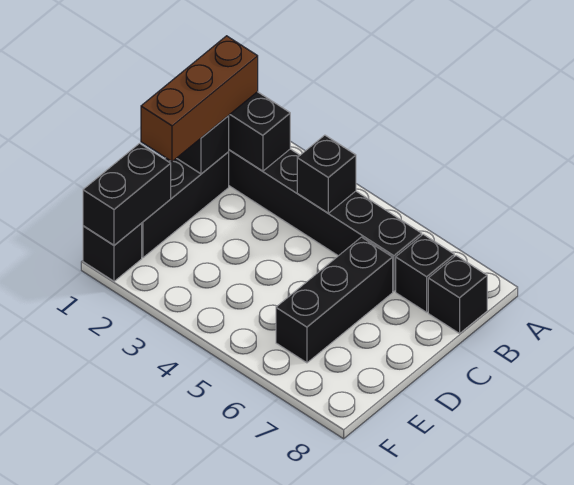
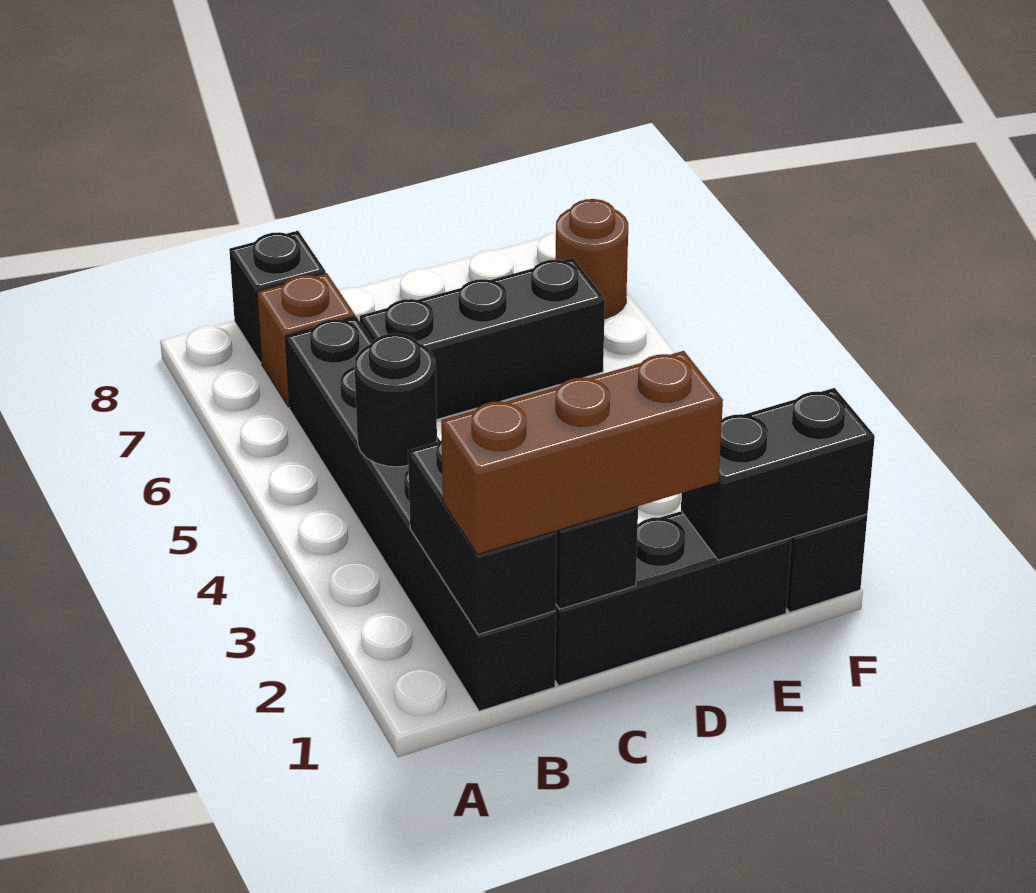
black 1x1 brick [297,135,356,213] -> black 1x1 round brick [354,333,437,467]
black 1x1 brick [396,234,454,312] -> brown 1x1 brick [257,273,355,407]
none -> brown 1x1 round brick [556,199,628,319]

